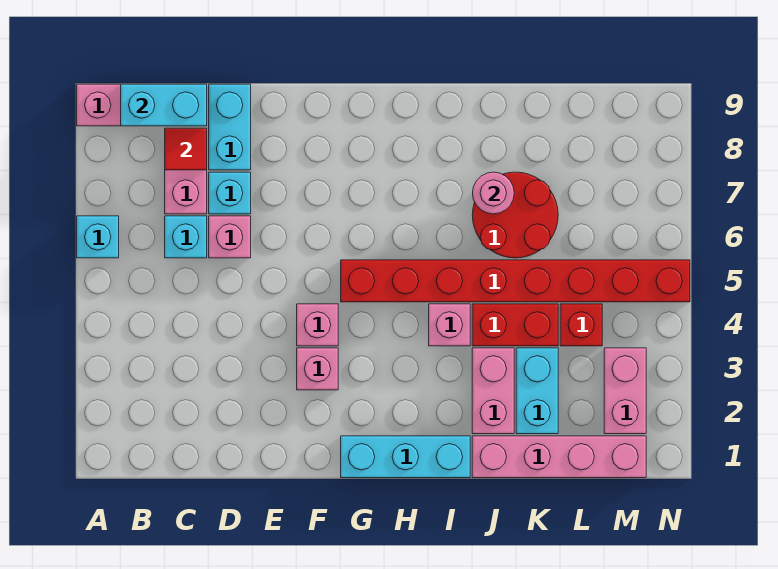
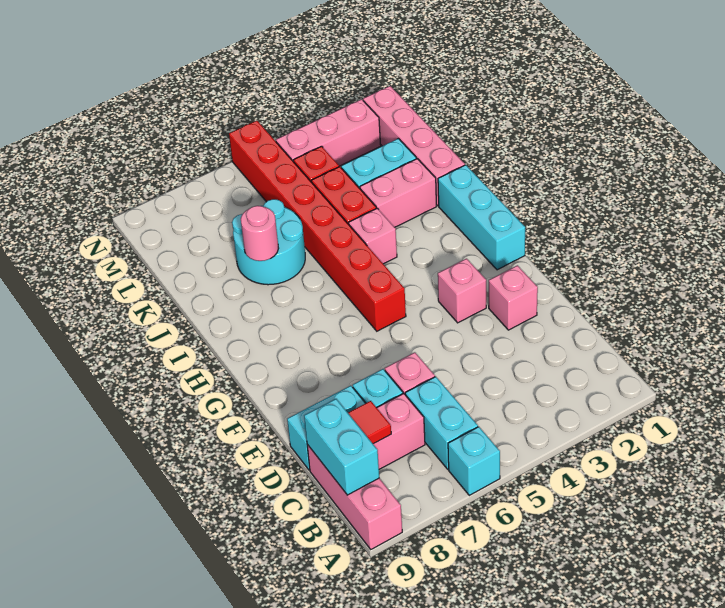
cyan 1x1 brick [165,216,207,258] -> cyan 1x2 brick [405,377,478,469]
pink 1x1 brick [297,304,338,346] -> pink 1x1 brick moved to [489,265,538,330]
red 2x2 round brick [472,172,558,258] -> cyan 2x2 round brick [232,199,305,285]
pink 1x2 brick [604,348,646,434] -> pink 1x3 brick [276,99,381,166]

